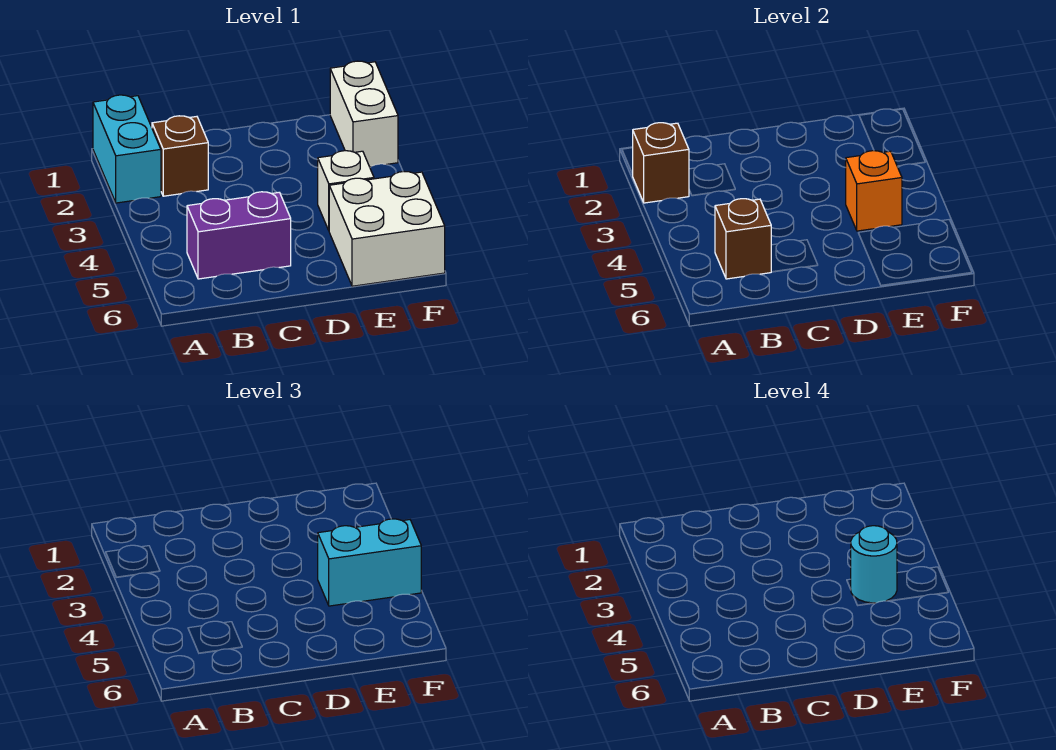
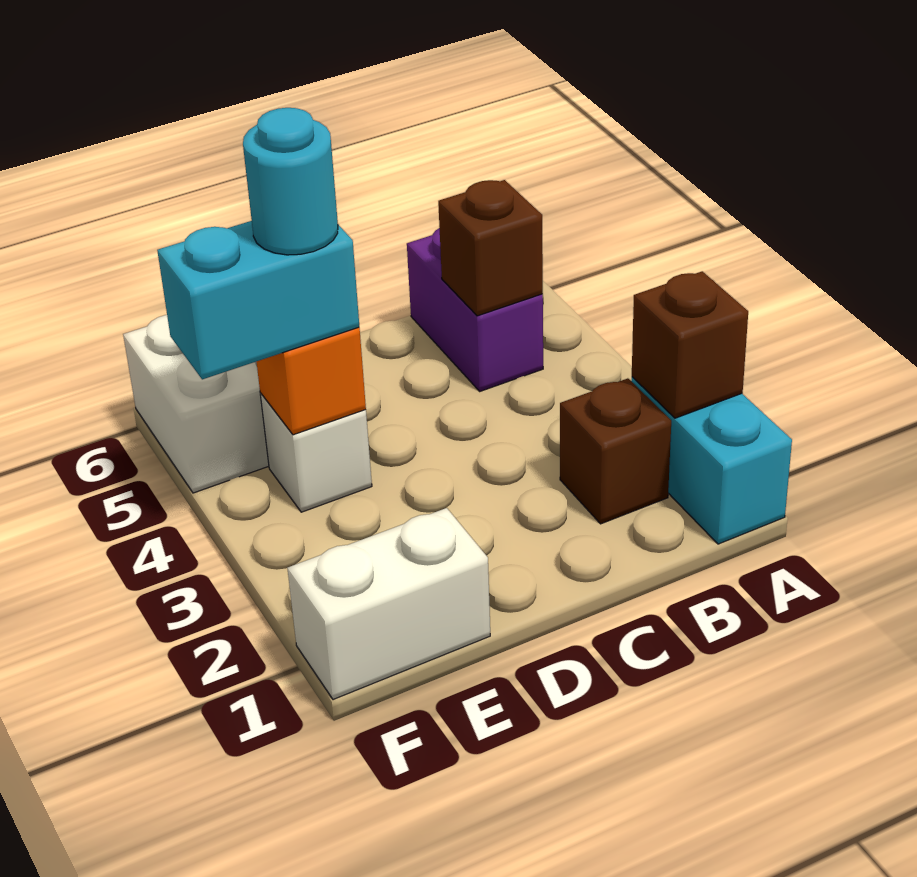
purple 1x2 brick [187,192,291,279] -> purple 1x2 brick turned to [407,228,543,391]
white 1x2 brick [330,61,398,167] -> white 1x2 brick turned to [287,508,490,700]

